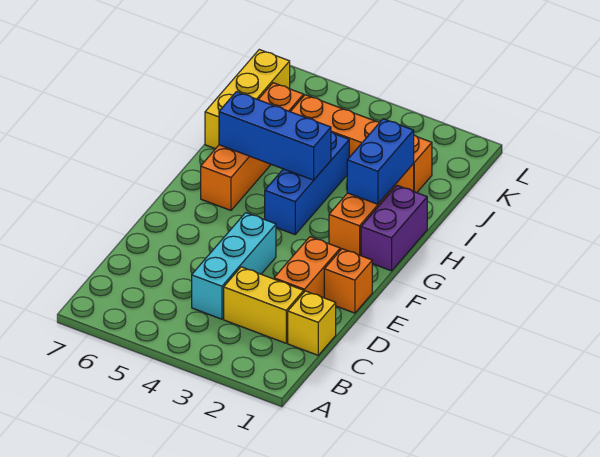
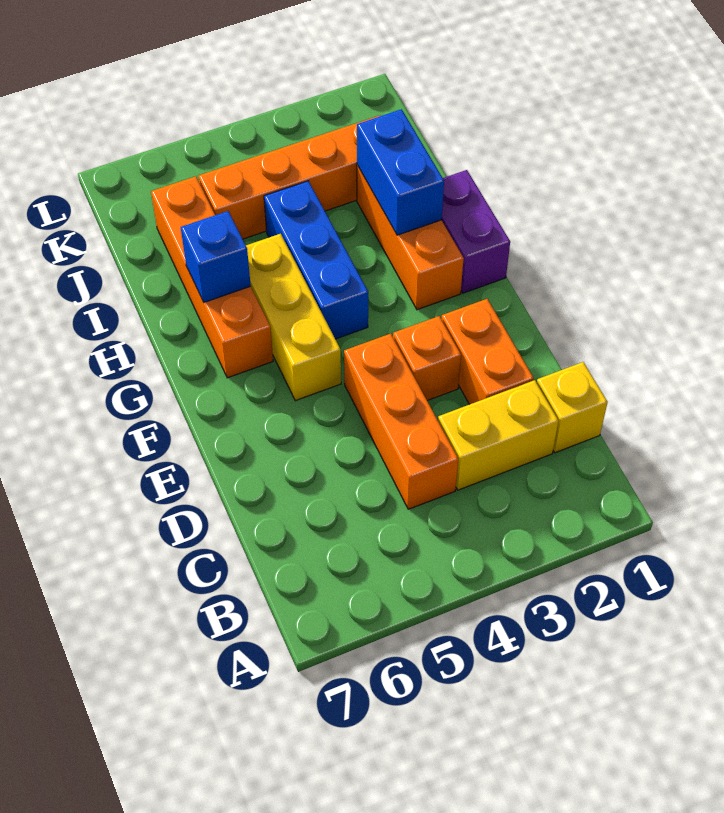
cyan 1x3 brick [192,213,276,319] -> orange 1x3 brick [344,334,458,509]
orange 1x1 brick [324,249,372,313] -> orange 1x1 brick moved to [393,316,461,401]
blue 1x3 brick [219,92,331,180] -> blue 1x1 brick [181,211,251,302]
yellow 1x3 brick [205,50,290,149] -> yellow 1x3 brick moved to [246,234,341,401]

